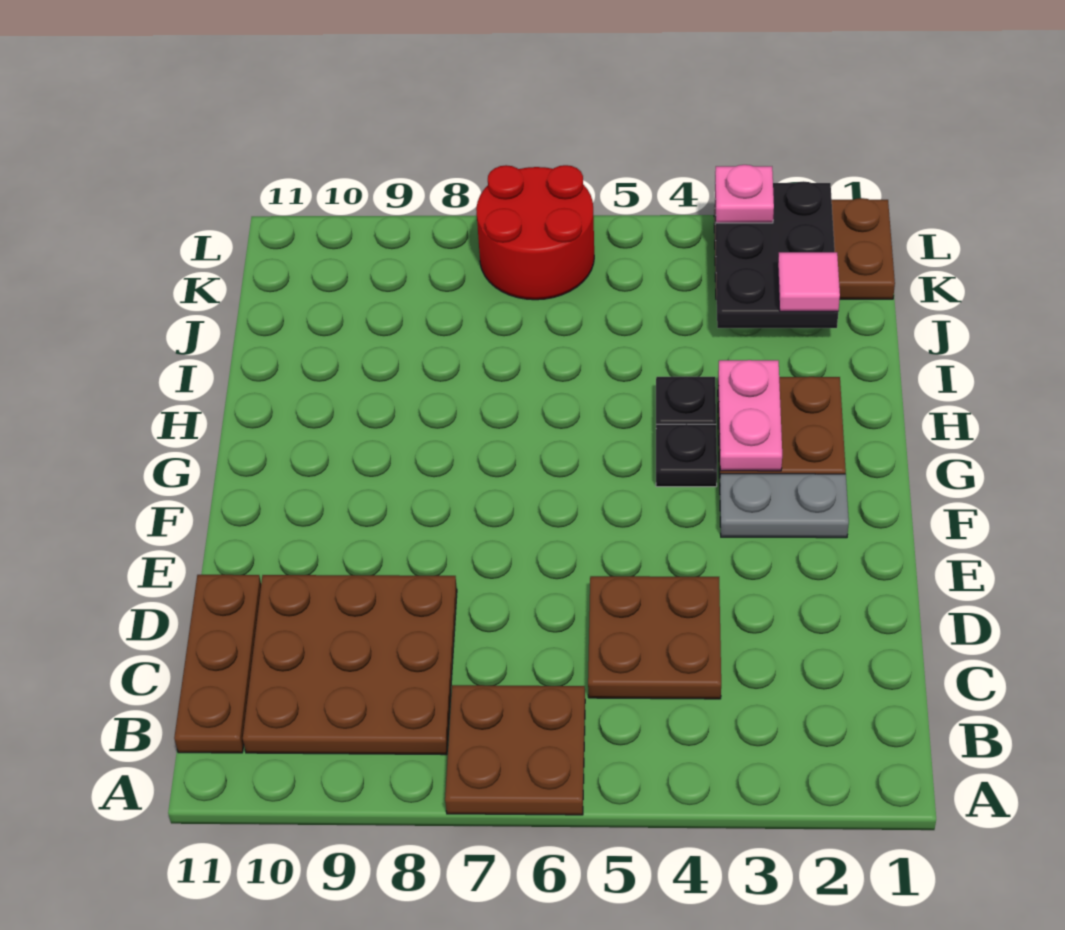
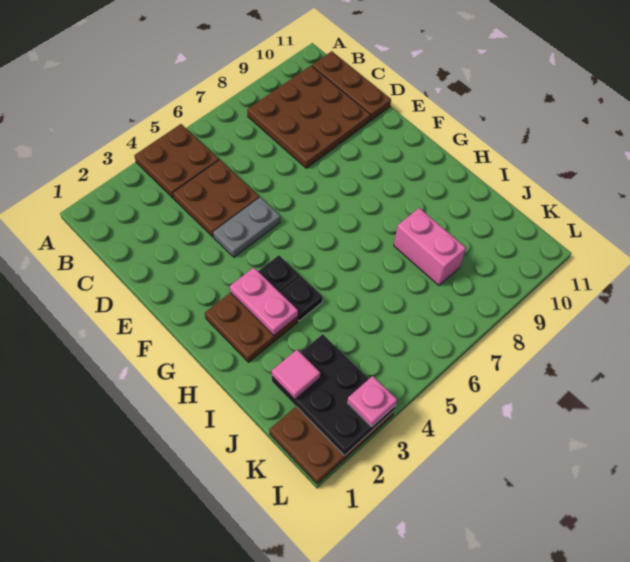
brown 2x2 plate [445,685,585,815] -> brown 2x2 plate moved to [134,124,219,198]
grey 1x2 plate [720,474,849,538] -> grey 1x2 plate moved to [213,197,280,257]
none -> pink 1x2 brick [394,208,466,286]
red 2x2 round brick [476,165,594,300] -> none

